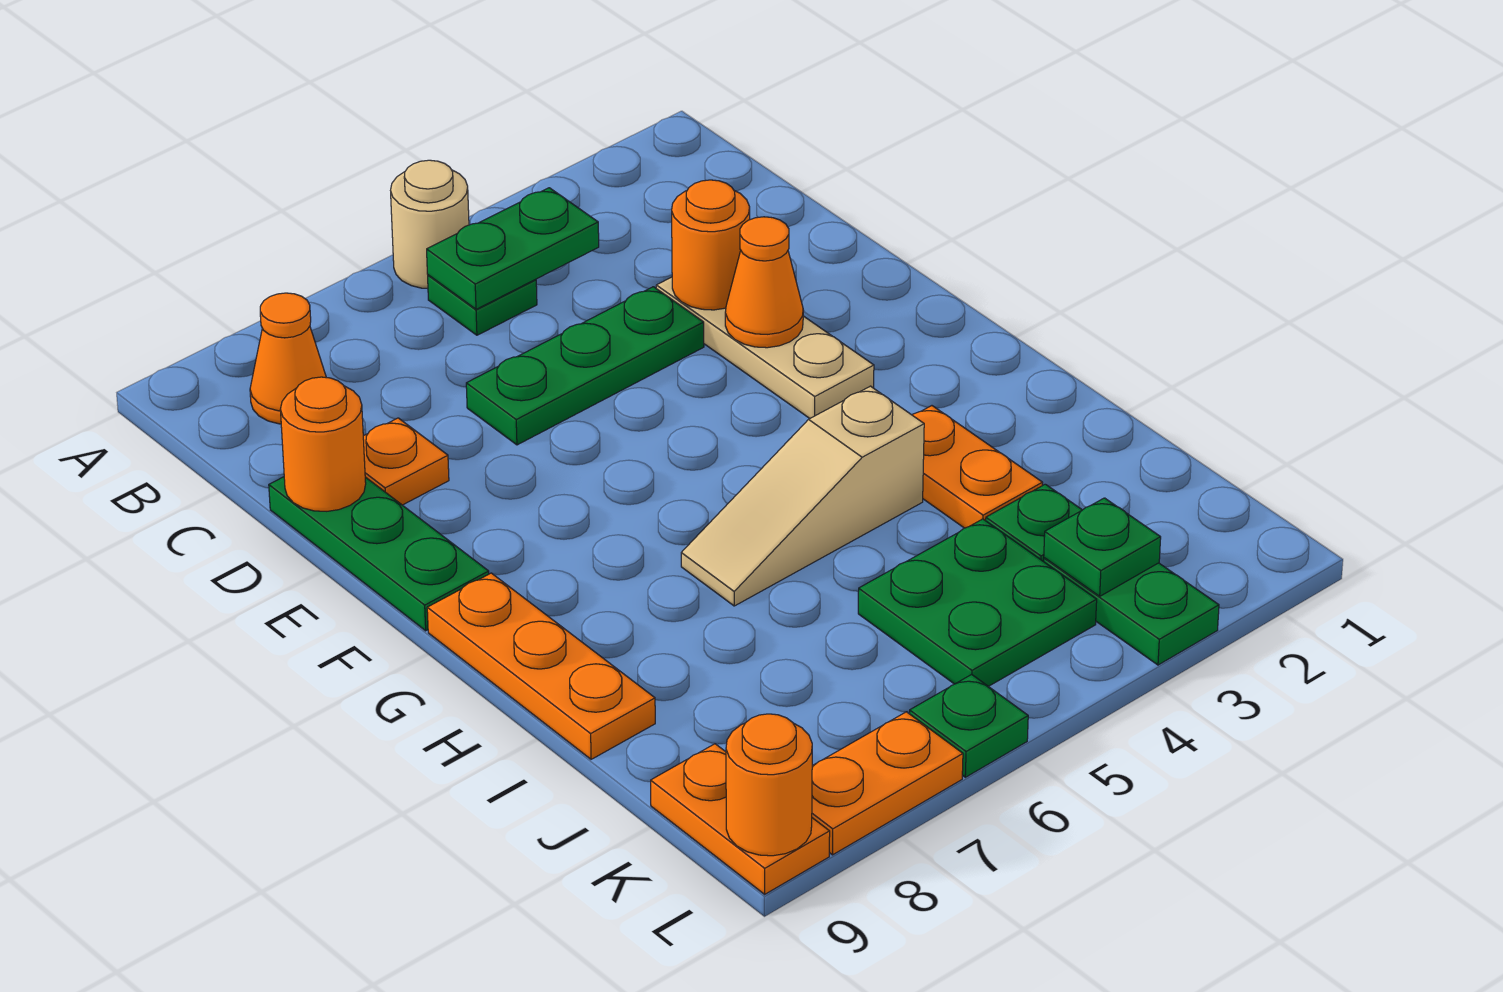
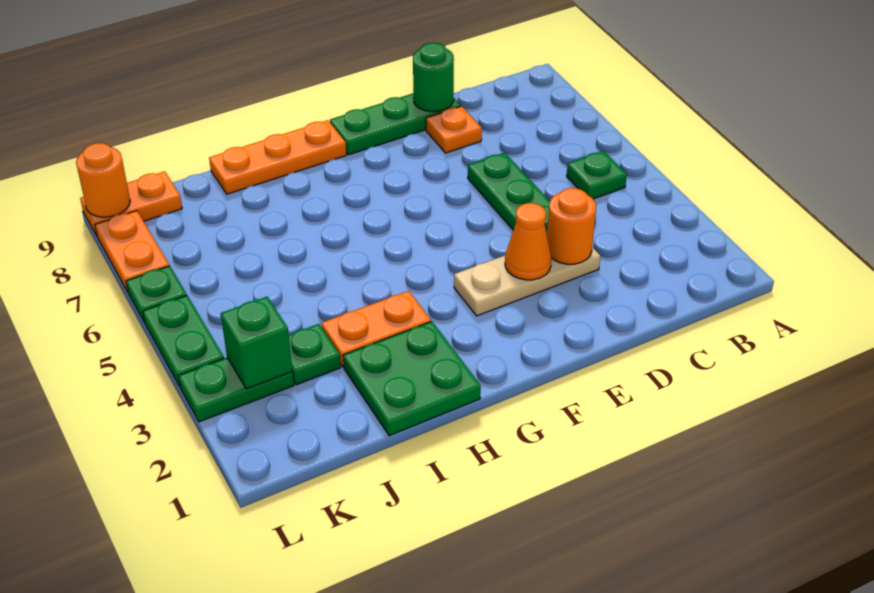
tan 1x1 round brick [391,160,469,289] -> none
green 1x2 plate [427,188,599,309] -> green 1x2 plate moved to [143,296,224,386]
orange 1x1 cone [250,293,326,424] -> none
orange 1x1 round brick [280,377,366,511] -> green 1x1 round brick [413,43,454,112]
tan 1x3 slope [681,386,924,606] -> none
green 2x2 plate [858,519,1097,686] -> green 2x2 plate moved to [343,321,481,436]
green 1x1 plate [1044,498,1161,596] -> green 1x1 brick [221,297,292,389]

